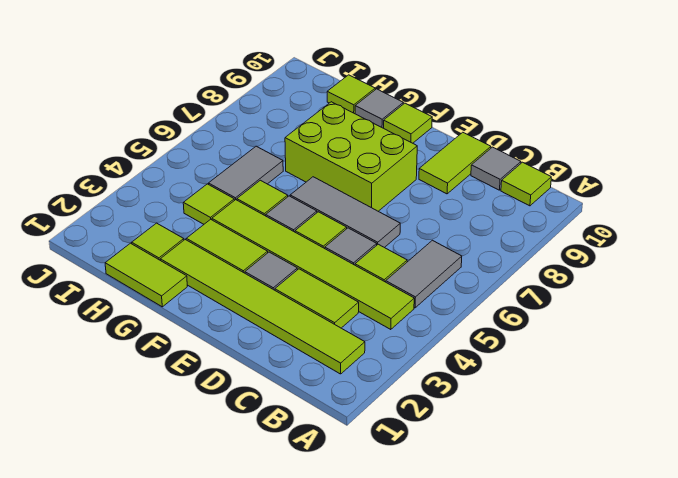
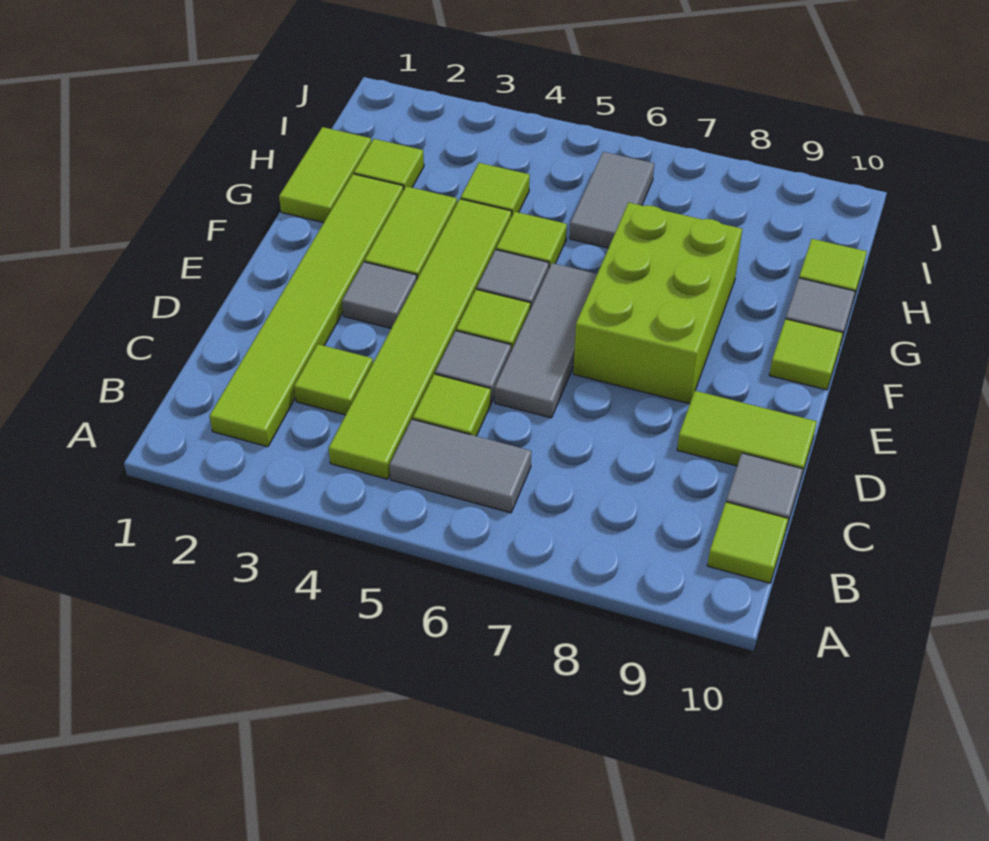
lime 1x2 tile [275,269,359,328] -> lime 1x1 tile [294,344,373,415]
grey 1x2 tile [209,146,283,200] -> grey 1x2 tile turned to [570,152,654,248]

